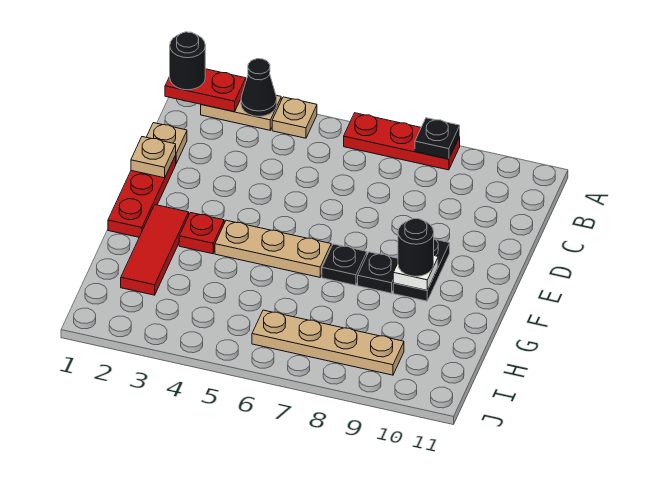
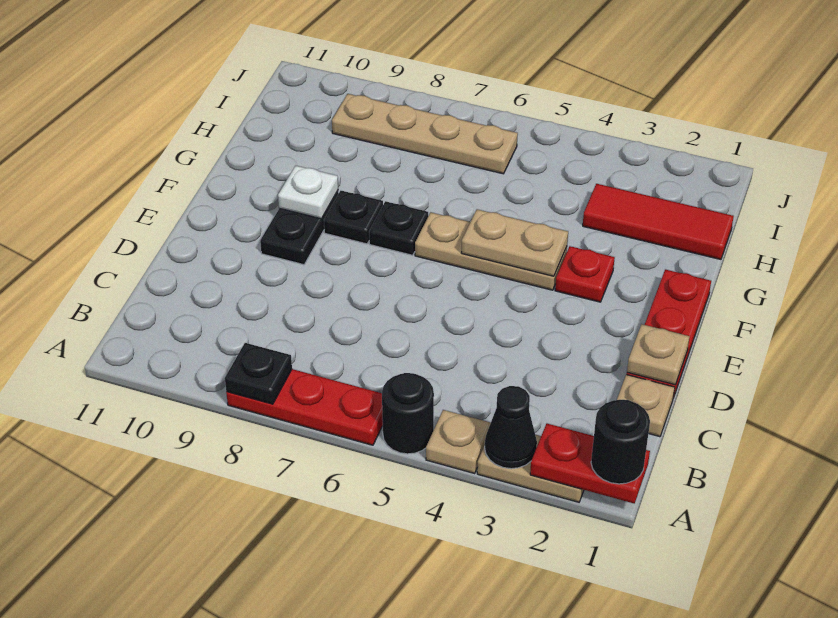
red 1x3 tile [121,205,189,295] -> red 1x3 tile turned to [583,184,734,259]
none -> tan 1x2 plate [462,209,568,276]
black 1x1 round brick [398,219,434,276] -> black 1x1 round brick moved to [382,373,434,454]

